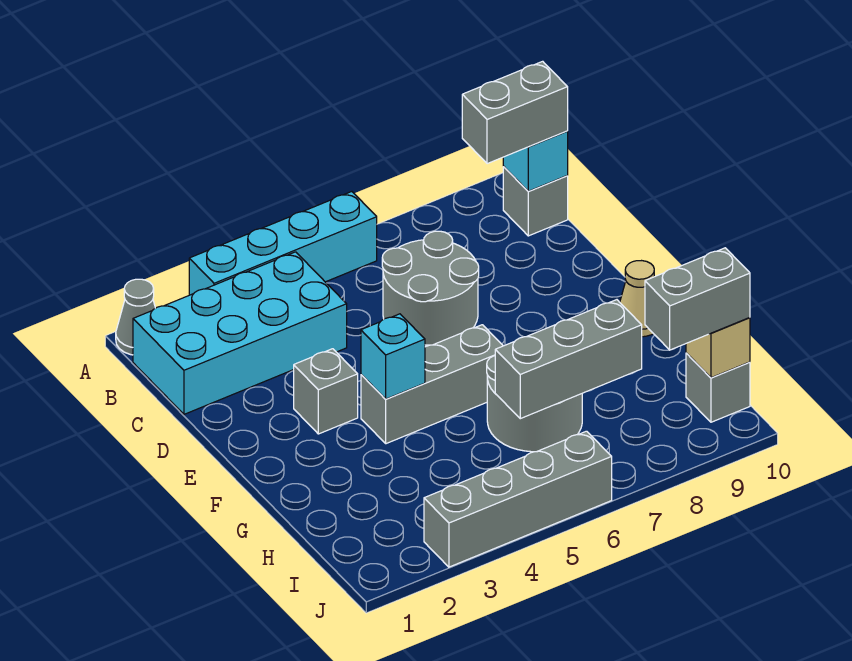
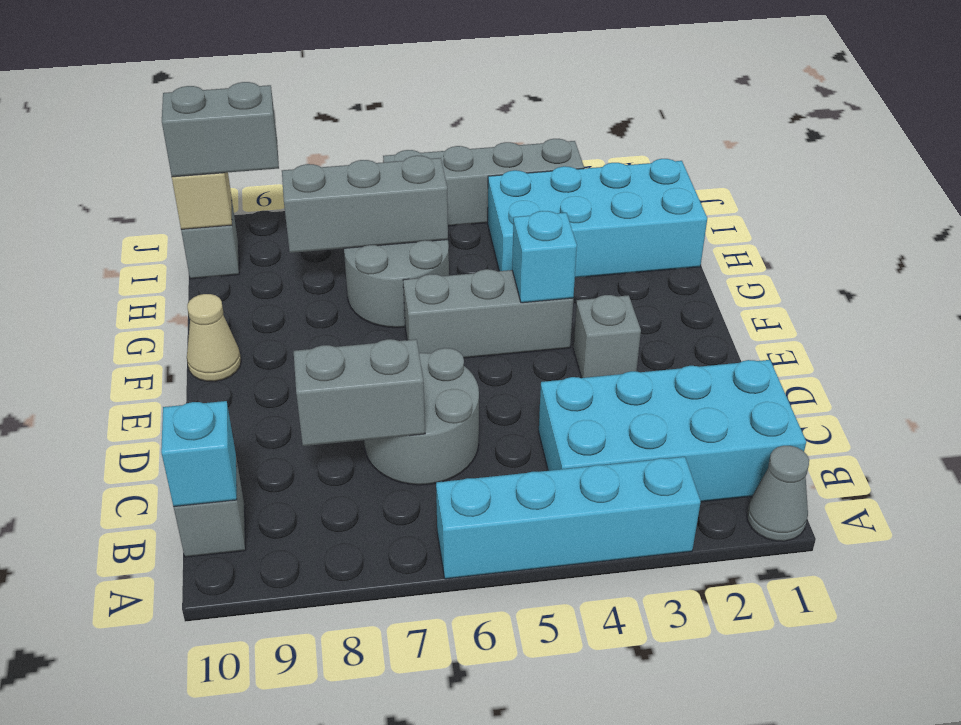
grey 1x2 brick [462,61,568,164] -> grey 1x2 brick moved to [294,339,425,446]
none -> cyan 2x4 brick [488,159,707,278]

